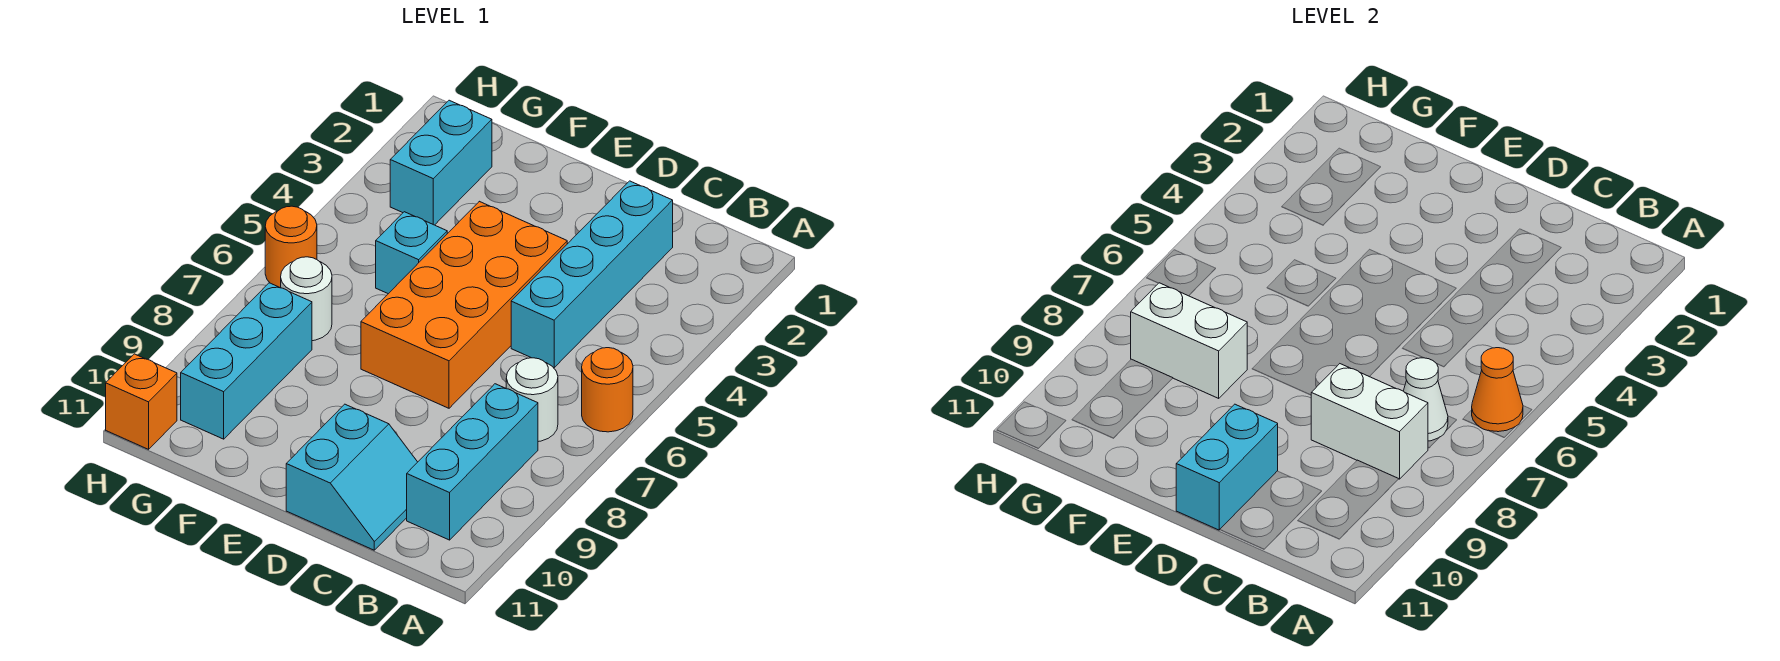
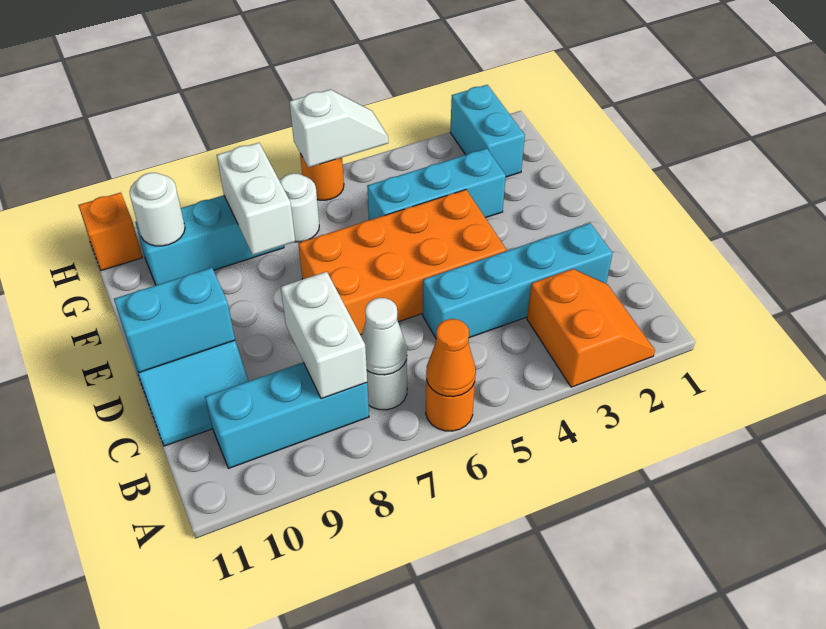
none -> orange 2x2 slope [527,269,655,387]
cyan 1x1 brick [376,212,447,294] -> cyan 1x3 brick [367,148,506,220]
cyan 1x2 brick [390,100,492,225] -> cyan 1x2 brick turned to [450,85,525,177]
none -> white 1x1 round brick [130,173,185,246]
none -> white 1x2 slope [289,89,388,167]

